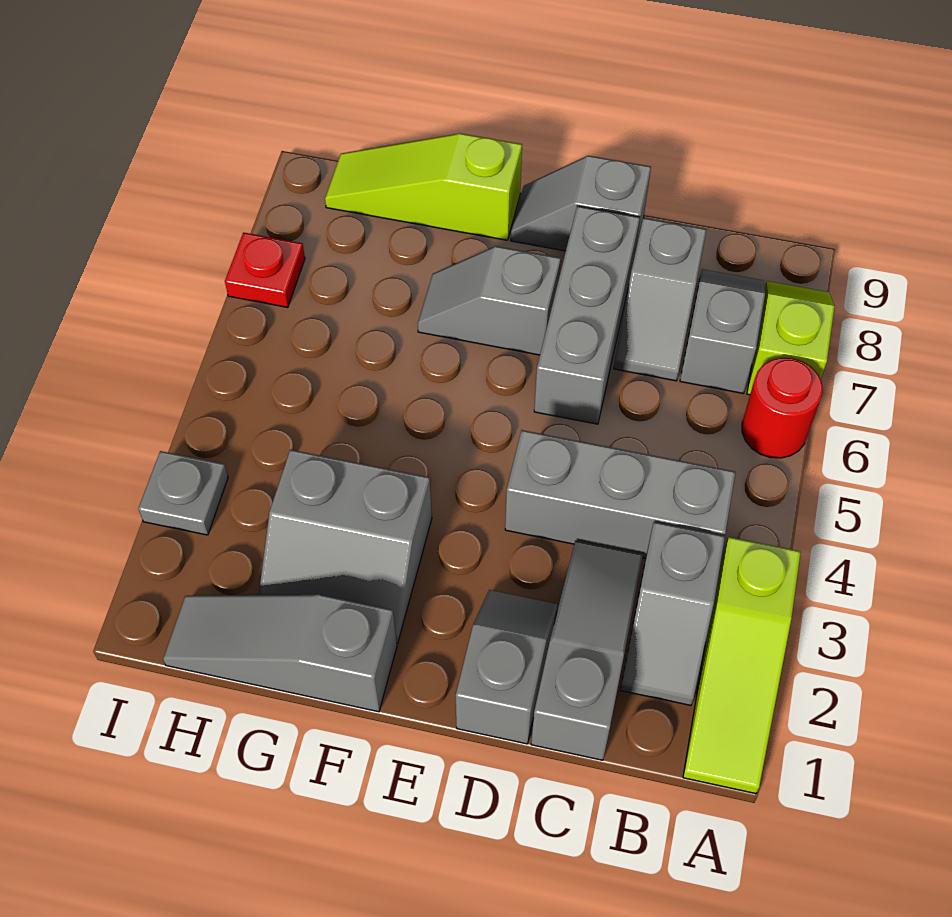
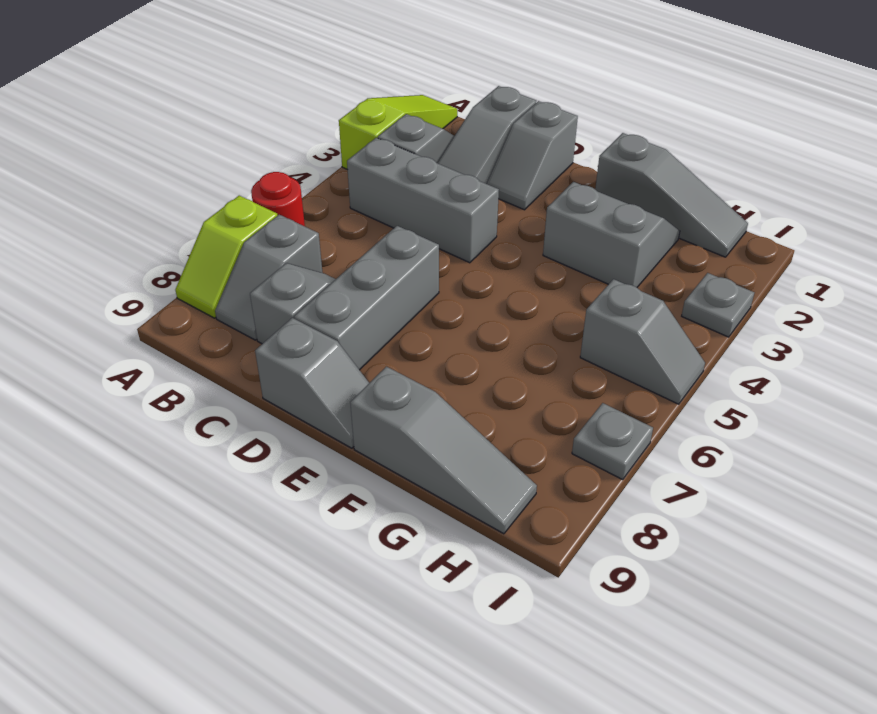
grey 1x2 slope [418,246,561,355] -> grey 1x2 slope moved to [580,279,705,404]
lime 1x3 slope [325,133,522,240] -> grey 1x3 slope [350,367,537,534]
red 1x1 plate [225,233,305,308] -> grey 1x1 plate [572,403,653,480]

